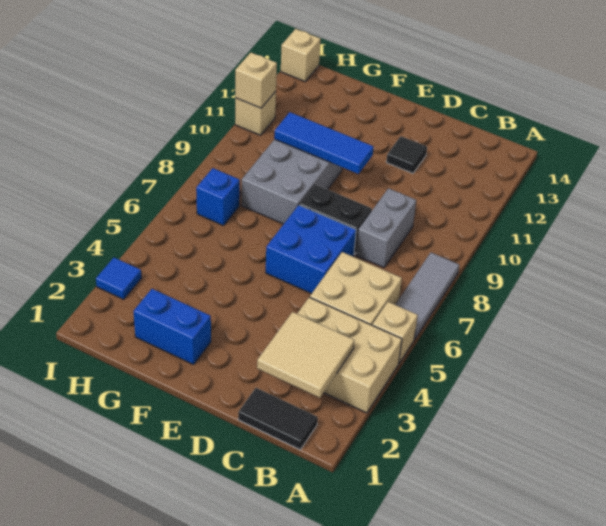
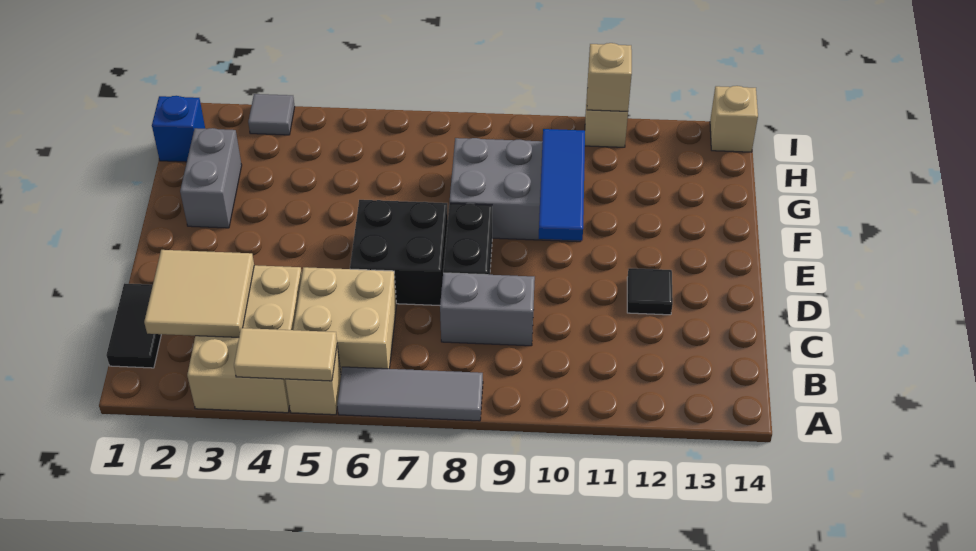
none -> tan 1x2 tile [234,328,337,381]
blue 2x2 brick [266,205,356,294] -> black 2x2 brick [350,200,448,305]
blue 1x2 brick [133,289,211,365] -> grey 1x2 brick [180,128,242,228]
blue 1x1 brick [196,168,240,226] -> blue 1x1 brick moved to [152,96,205,162]
blue 1x1 tile [96,258,142,299] -> grey 1x1 tile [248,94,295,135]

